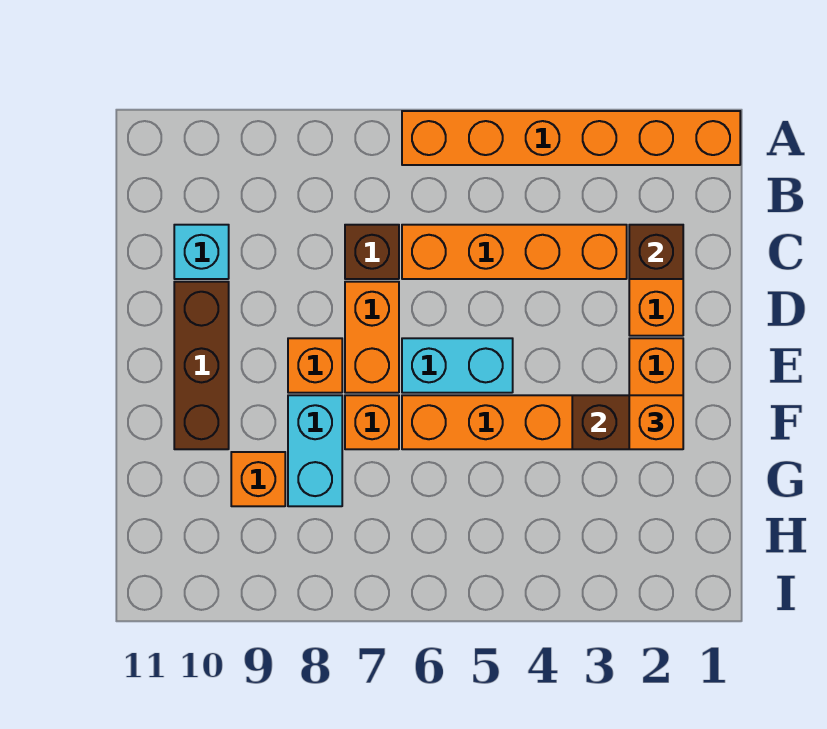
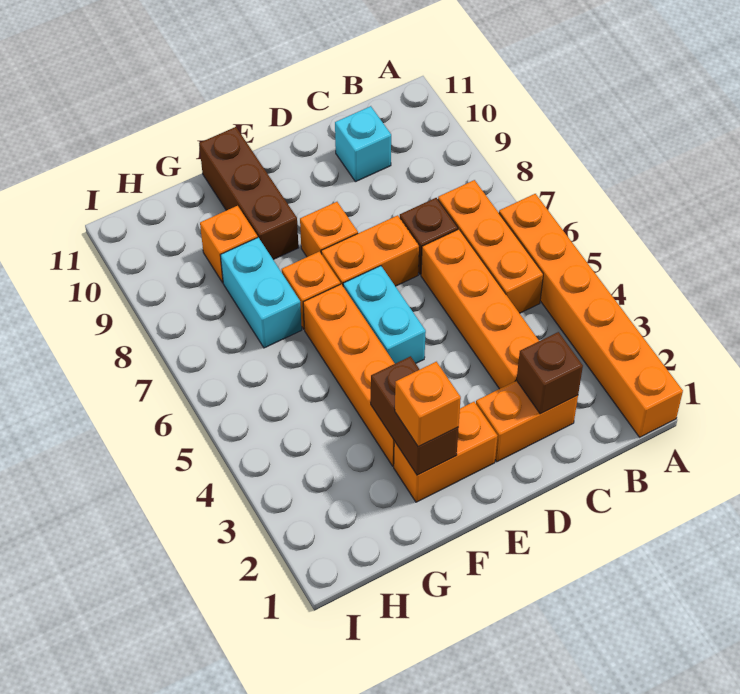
none -> orange 1x3 brick [438,180,543,313]
brown 1x3 brick [174,282,229,449] -> brown 1x3 brick turned to [199,127,298,260]
cyan 1x2 brick [288,395,342,506] -> cyan 1x2 brick turned to [221,237,302,348]

